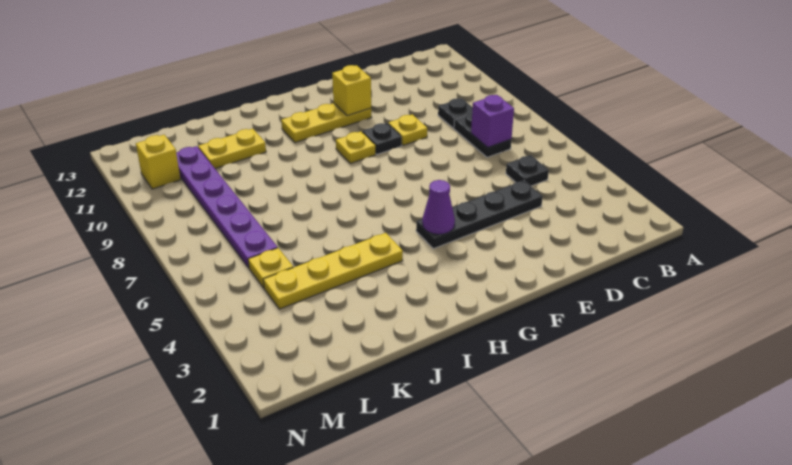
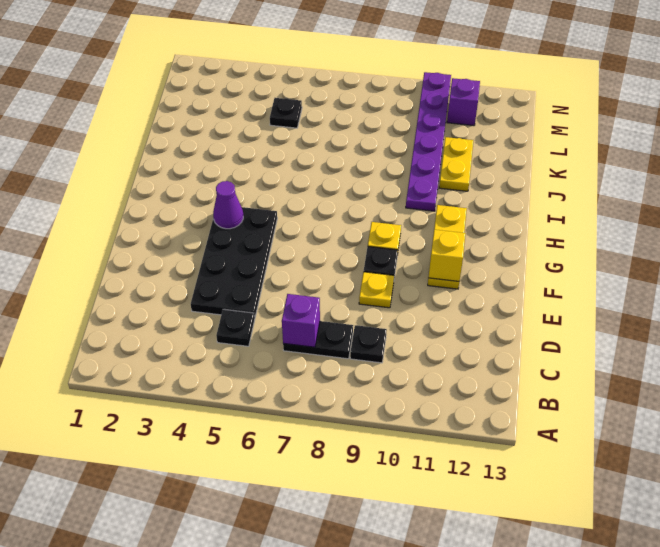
black 1x4 plate [416,181,543,249] -> black 2x4 plate [191,207,277,319]
yellow 1x4 plate [263,233,403,309] -> none
yellow 1x1 plate [248,248,293,288] -> black 1x1 plate [270,98,302,128]
purple 1x6 plate [176,146,278,268] -> purple 1x6 plate turned to [406,72,451,211]
yellow 1x1 brick [136,135,181,189] -> purple 1x1 brick [447,78,480,126]

